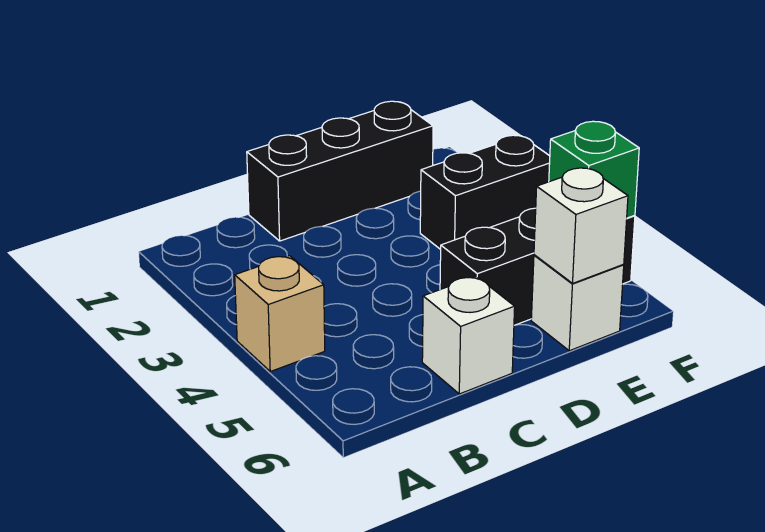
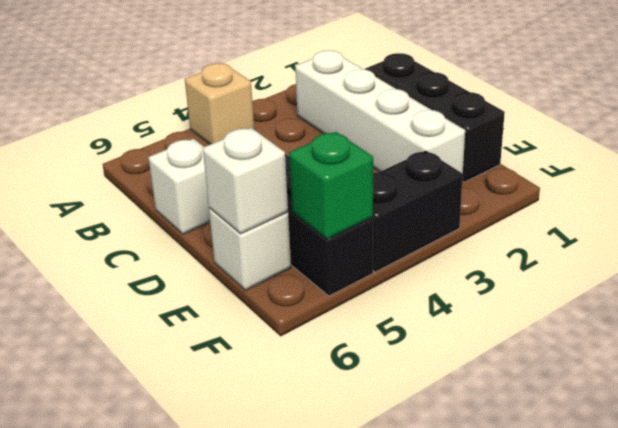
none -> white 1x4 brick [295,50,465,174]
black 1x2 brick [420,135,550,249] -> black 1x2 brick turned to [373,151,463,272]

